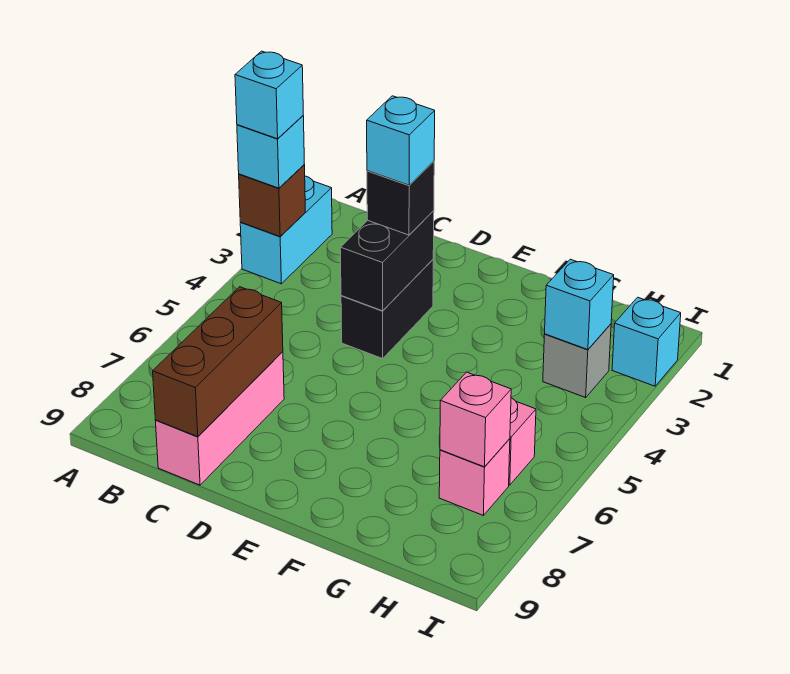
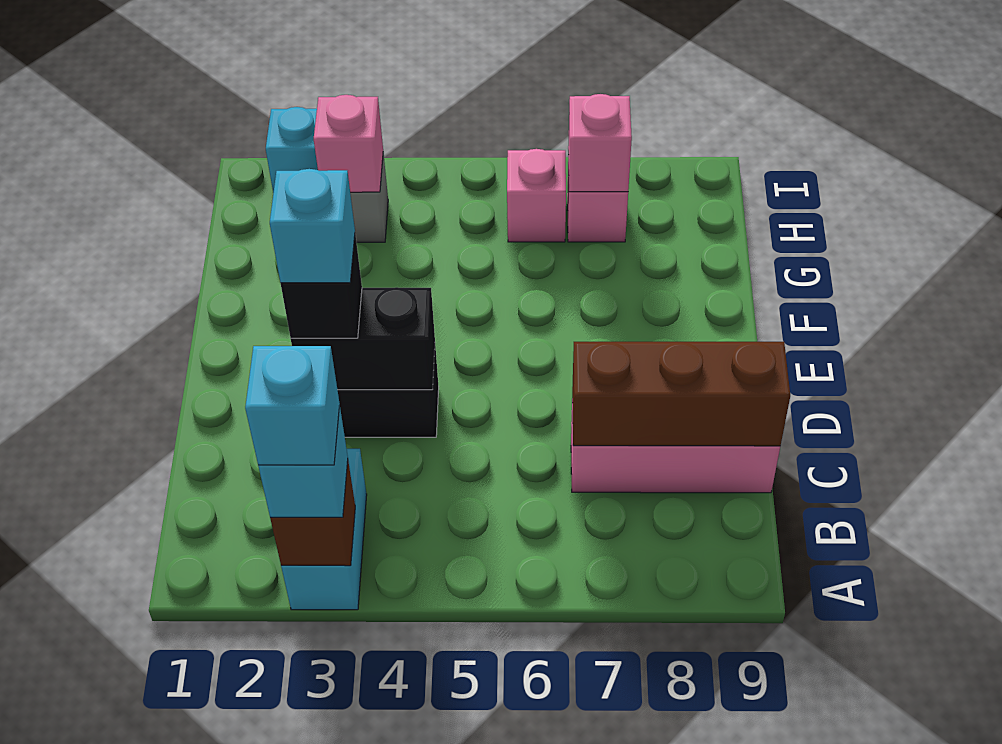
cyan 1x2 brick [240,176,332,284] -> cyan 1x2 brick turned to [281,449,367,610]
cyan 1x1 brick [545,259,614,350] -> pink 1x1 brick [314,95,383,192]

